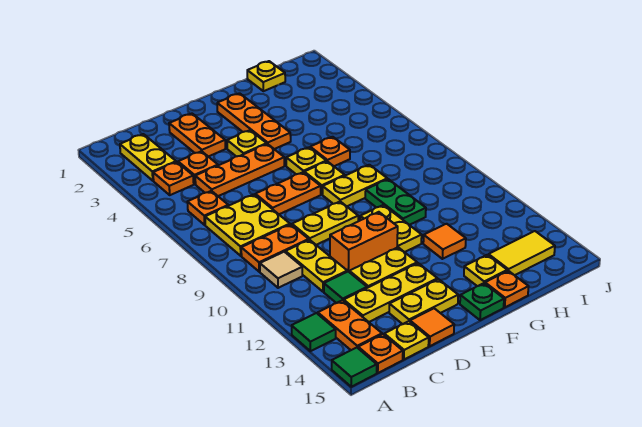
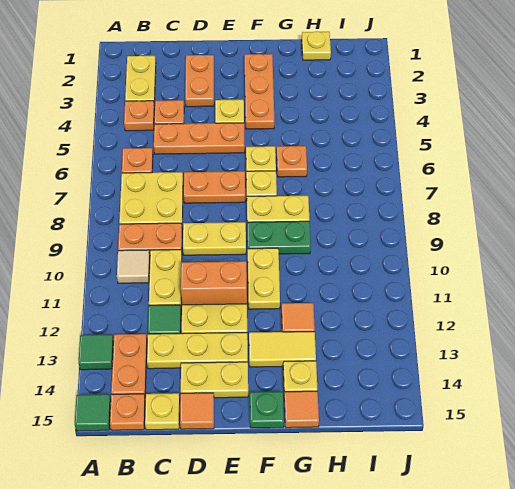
green 1x2 plate [365,179,426,225] -> green 1x2 plate turned to [247,221,311,254]
orange 1x1 plate [485,271,529,307] -> orange 1x1 tile [284,391,319,428]
yellow 1x2 tile [489,231,555,275] -> yellow 1x2 tile moved to [249,332,316,367]

